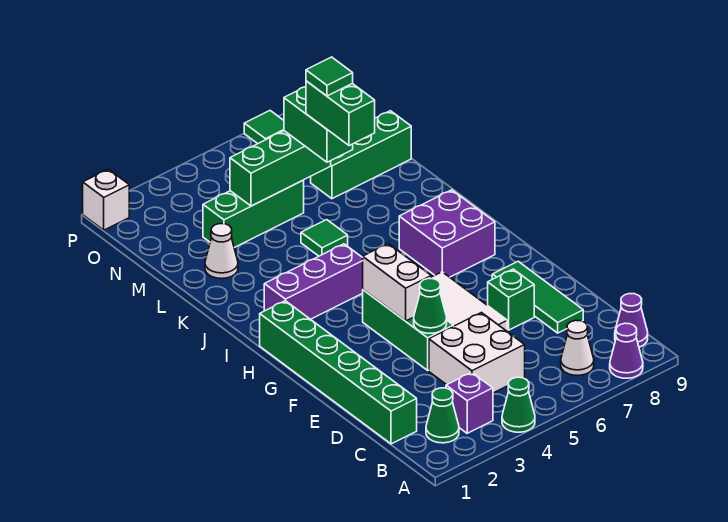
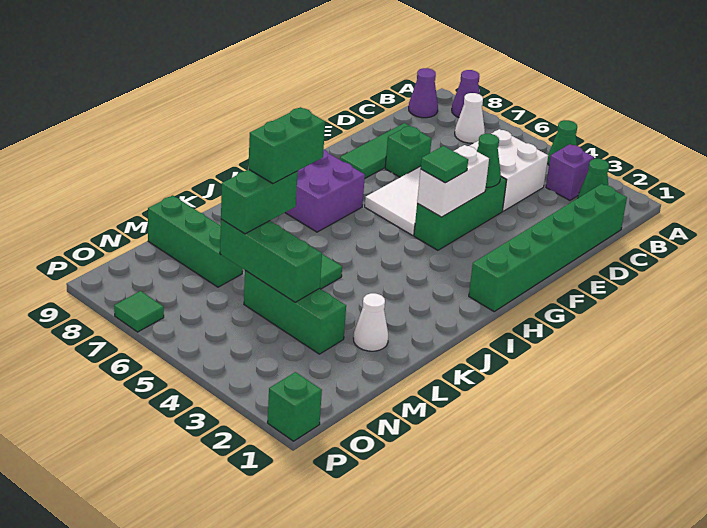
purple 1x3 brick [264,244,363,319] -> none
green 1x1 tile [306,57,353,96] -> green 1x1 tile moved to [421,146,468,183]
white 1x1 brick [83,169,129,230] -> green 1x1 brick [267,372,322,441]

